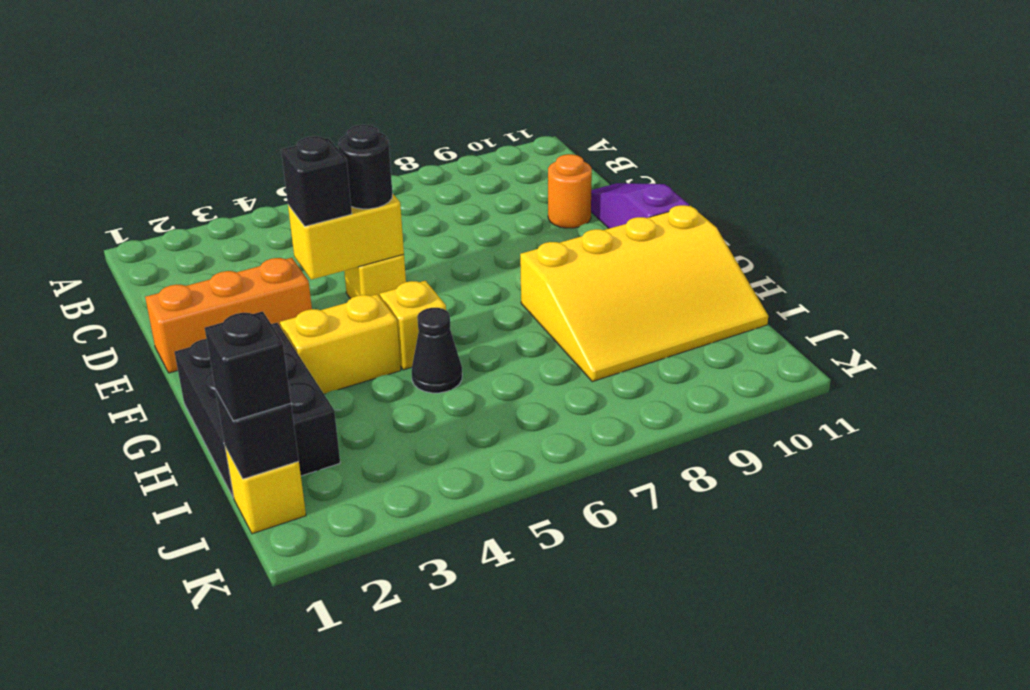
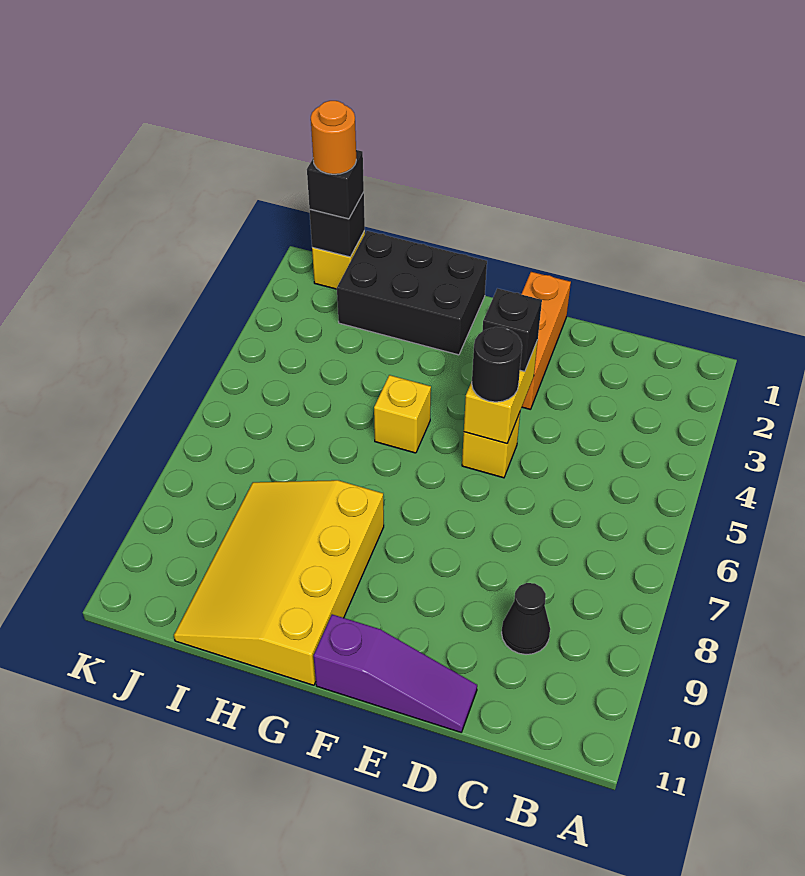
orange 1x1 round brick [548,154,592,228] -> orange 1x1 round brick moved to [311,101,356,174]
yellow 1x2 brick [280,294,401,394] -> none
black 1x1 cone [412,308,462,393] -> black 1x1 cone moved to [502,583,550,655]

